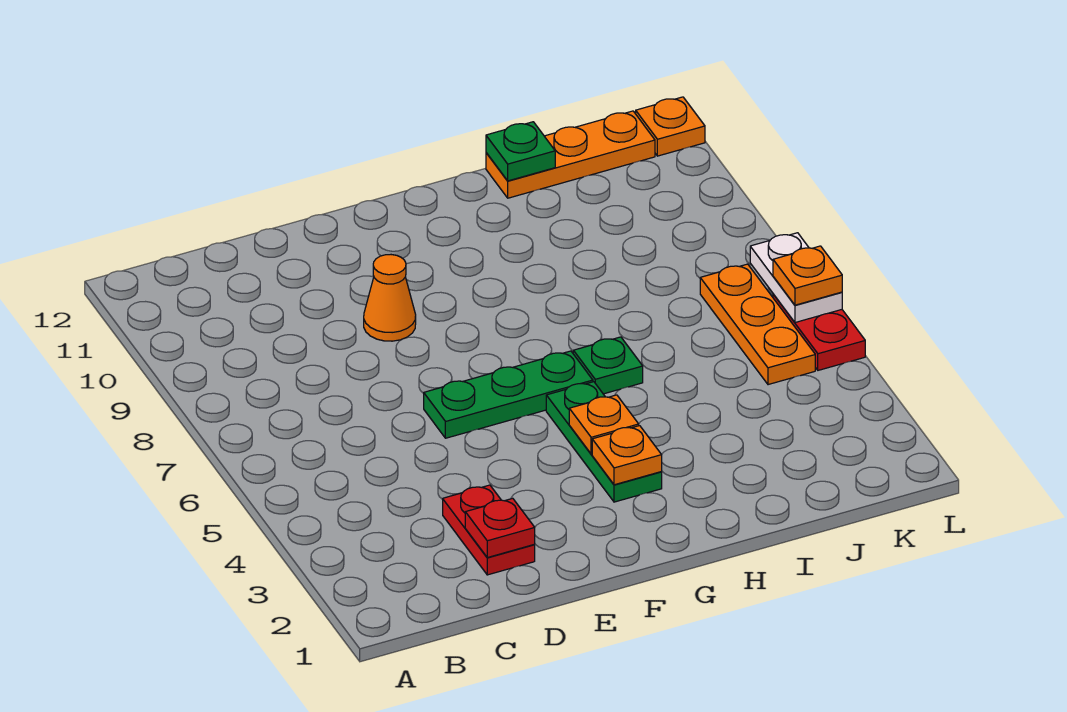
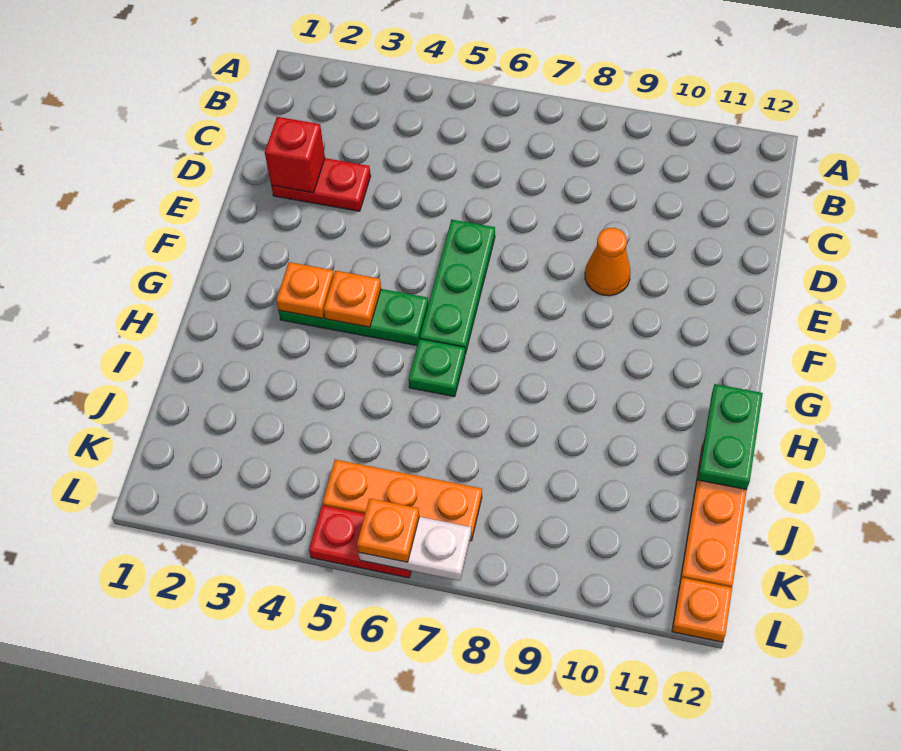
red 1x1 plate [465,498,535,558] -> red 1x1 brick [265,117,325,193]
green 1x1 plate [486,122,555,181] -> green 1x2 plate [698,384,763,490]

